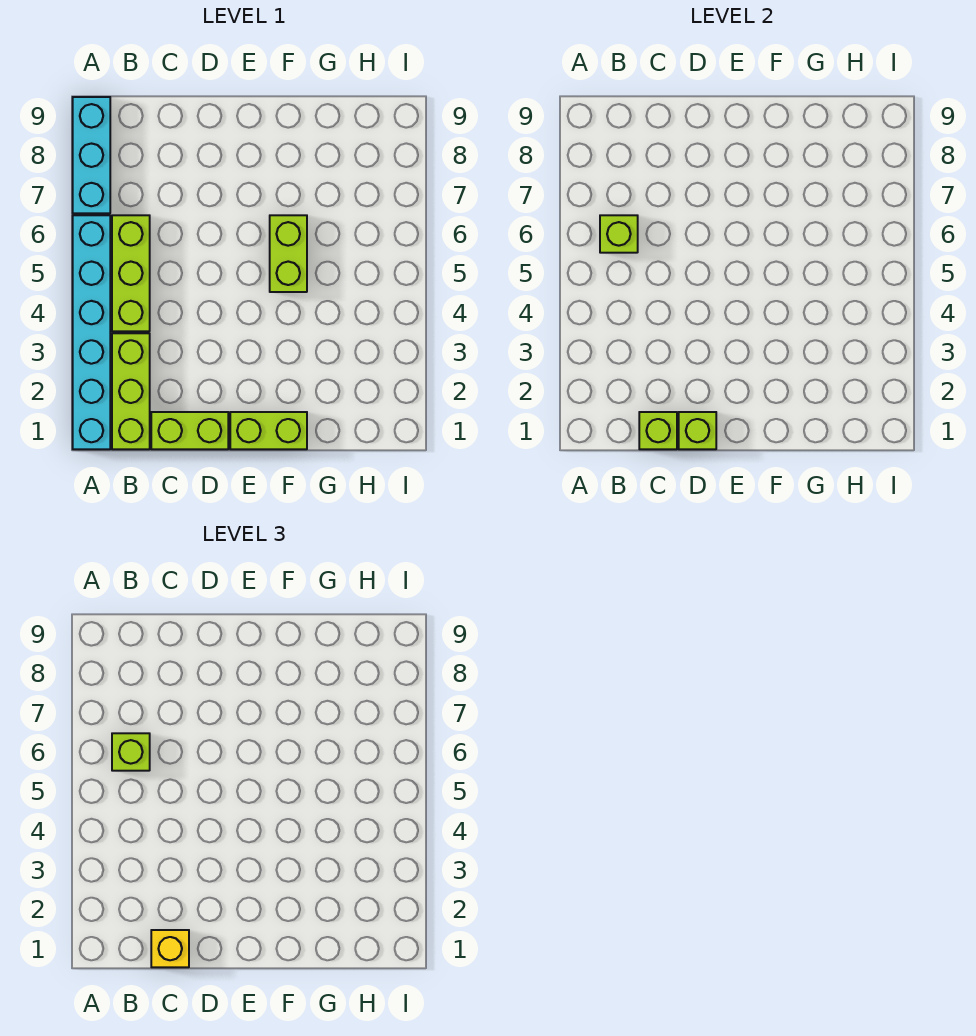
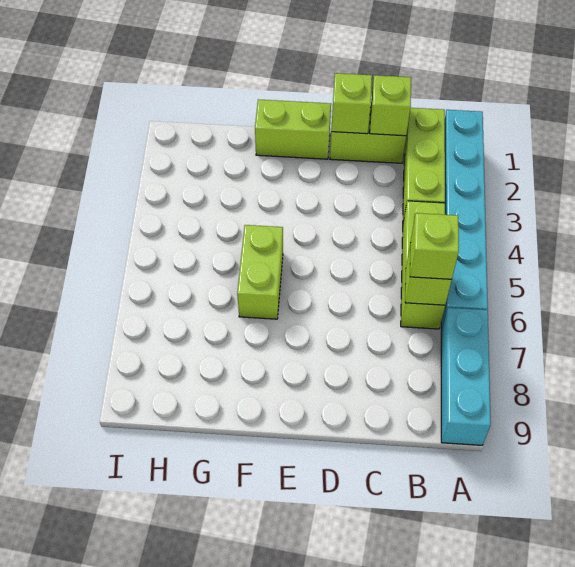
yellow 1x1 brick [151,930,189,967] -> none

